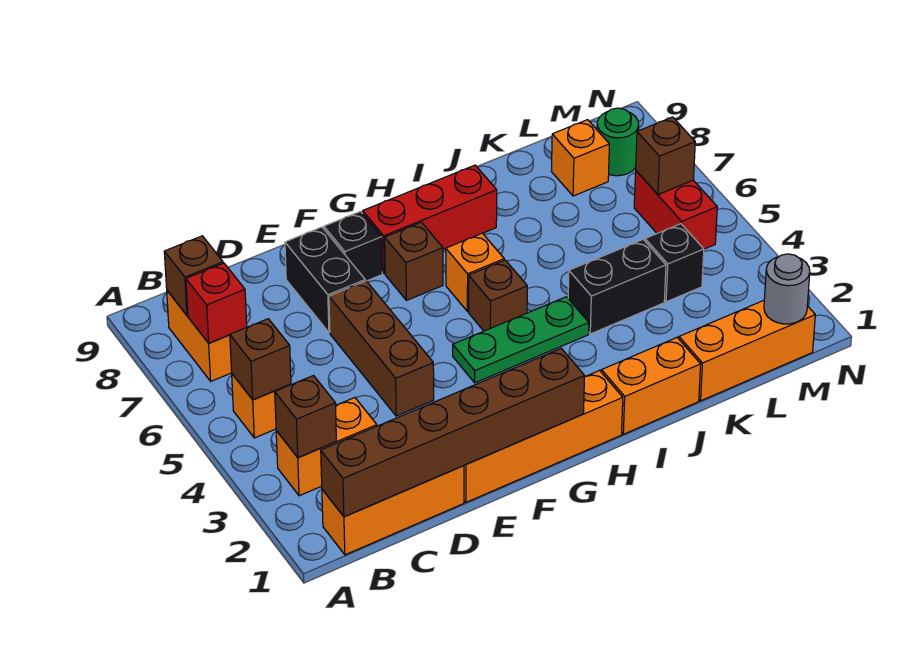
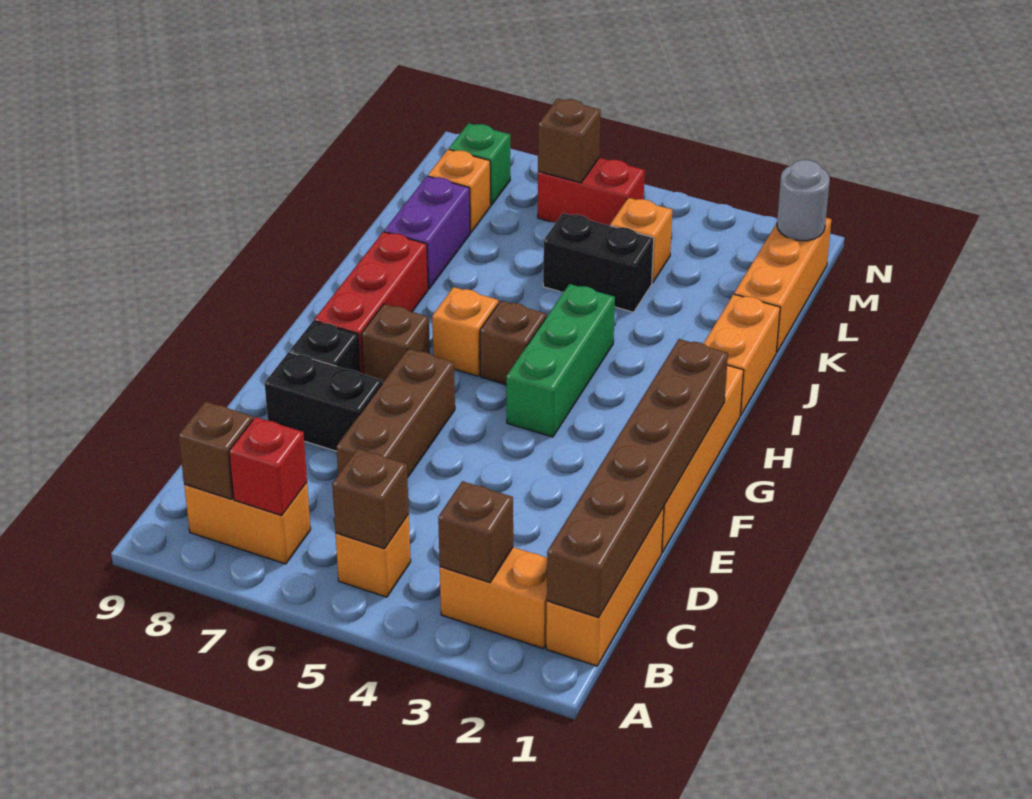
orange 1x2 brick [276,398,377,496] -> orange 1x2 brick turned to [440,547,547,649]
brown 1x3 brick [329,281,434,416] -> brown 1x3 brick turned to [336,349,455,478]
green 1x3 plate [453,297,589,383] -> green 1x3 brick [506,284,615,437]
black 1x2 brick [568,240,666,334] -> black 1x2 brick turned to [543,213,654,312]
none -> purple 1x2 brick [384,176,470,289]
black 1x1 brick [645,224,704,302] -> orange 1x1 brick [610,198,672,283]
green 1x1 round brick [597,108,639,176] -> green 1x1 brick [449,123,510,205]

